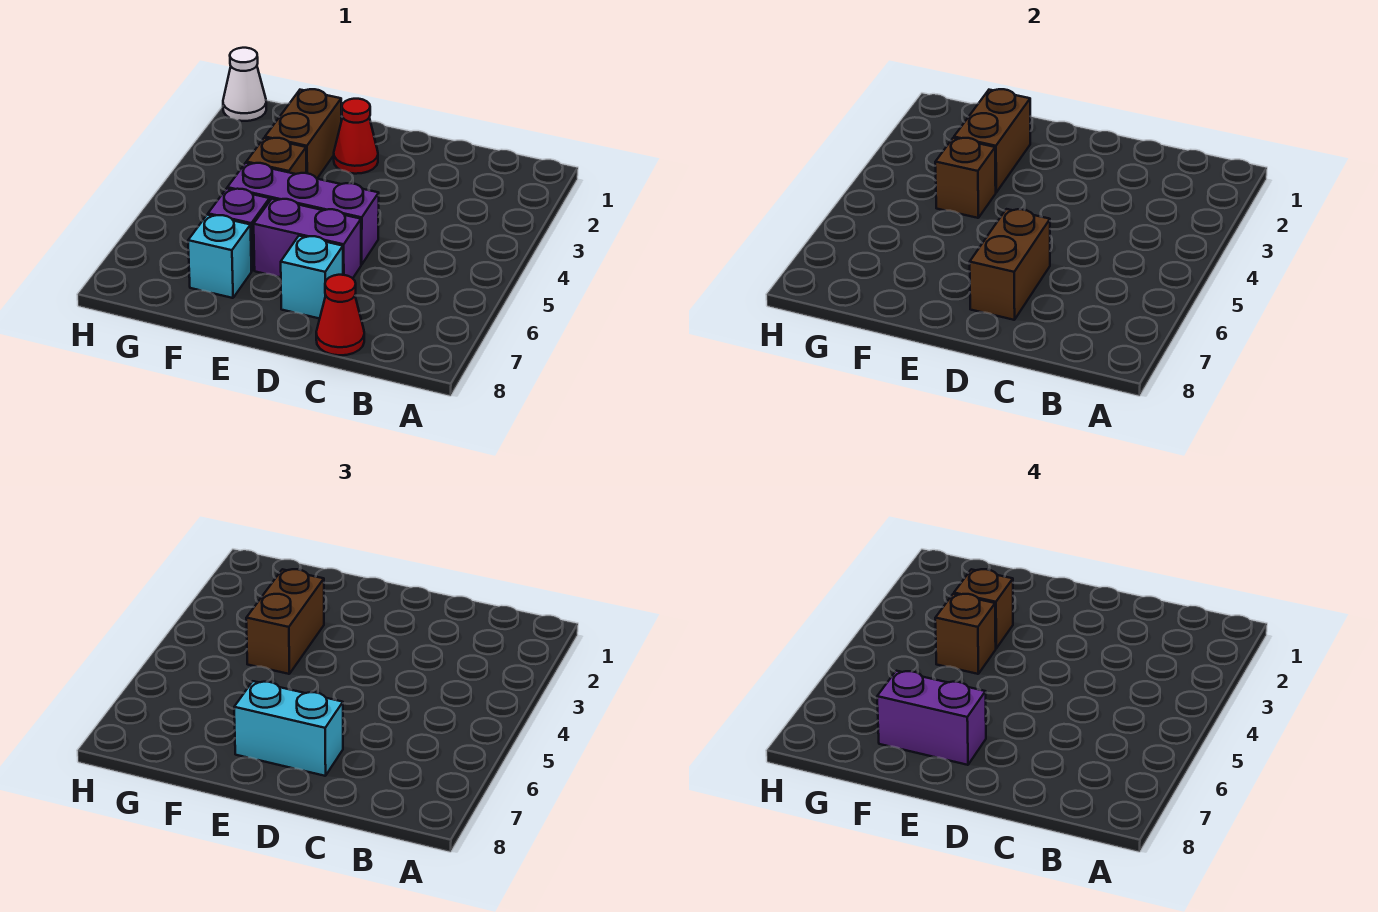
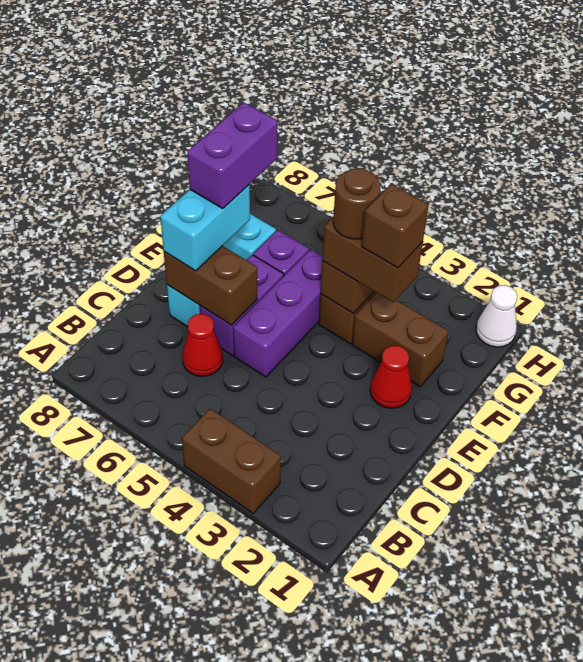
red 1x1 cone [316,275,364,355] -> red 1x1 cone moved to [182,314,223,376]
brown 1x2 brick [954,89,1030,192] -> brown 1x2 brick moved to [182,409,281,513]
brown 1x1 brick [935,594,996,674] -> brown 1x1 round brick [333,168,381,239]

